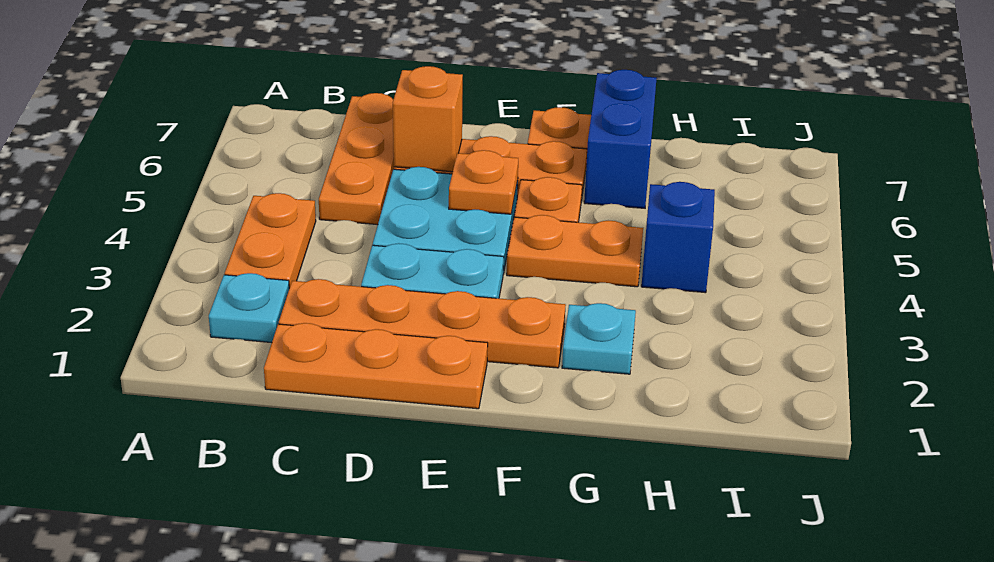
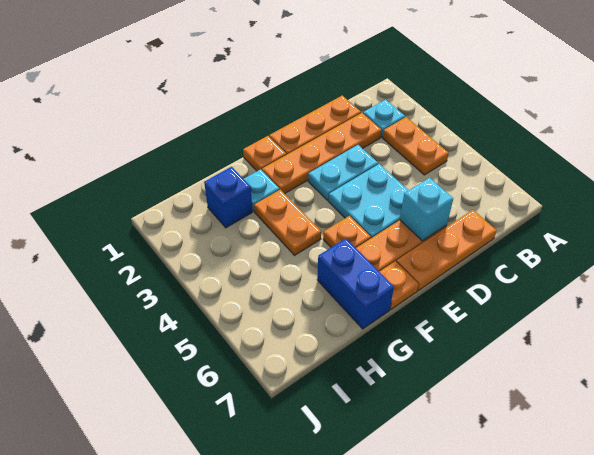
orange 1x3 plate [319,93,394,225] -> orange 1x3 plate turned to [397,210,497,290]
orange 1x1 brick [393,66,463,172] -> cyan 1x1 brick [400,178,453,241]
orange 1x1 plate [449,150,518,214] -> orange 1x1 plate moved to [243,136,286,171]
orange 1x2 plate [507,215,643,287] -> orange 1x2 plate turned to [254,189,321,255]
blue 1x1 brick [641,182,715,293] -> blue 1x1 brick moved to [204,167,252,228]

